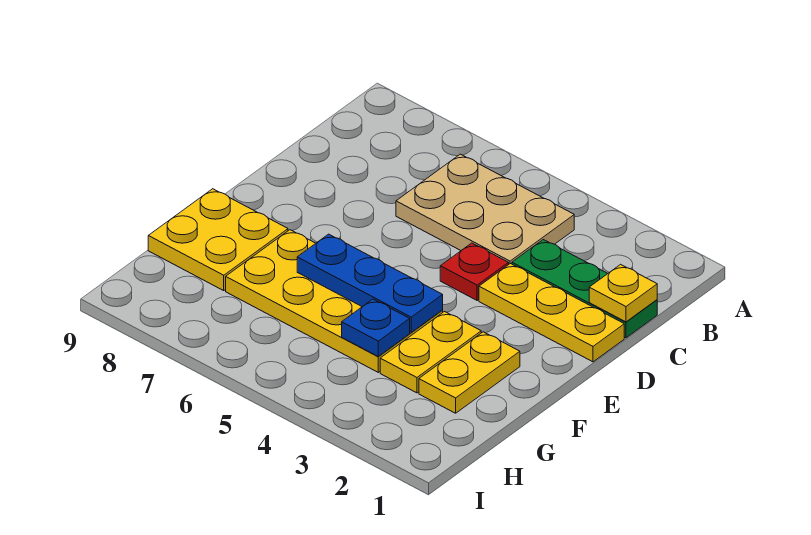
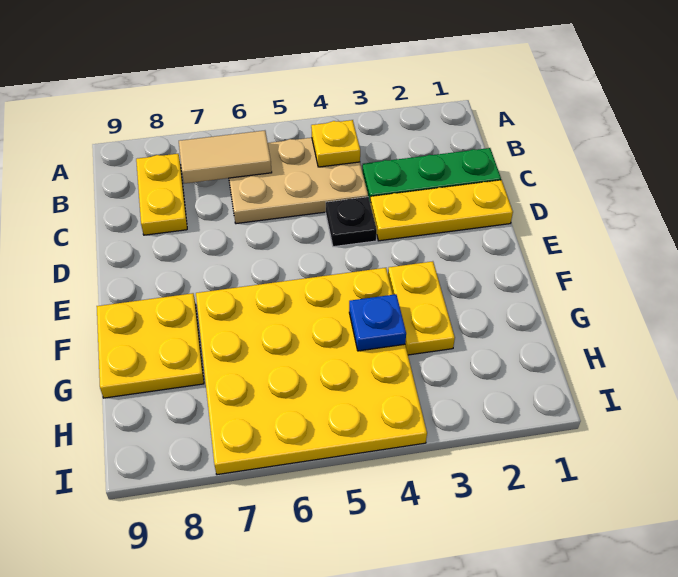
none -> tan 1x2 tile [179,131,272,184]
yellow 1x1 plate [589,264,657,322] -> yellow 1x1 plate moved to [311,120,360,167]
red 1x1 plate [440,243,509,300] -> black 1x1 plate [326,197,377,247]
yellow 1x2 plate [419,332,520,413] -> yellow 1x2 plate moved to [136,154,187,235]
yellow 2x4 plate [226,230,443,372] -> yellow 4x4 plate [196,268,427,475]
blue 1x3 plate [297,234,443,333] -> none

